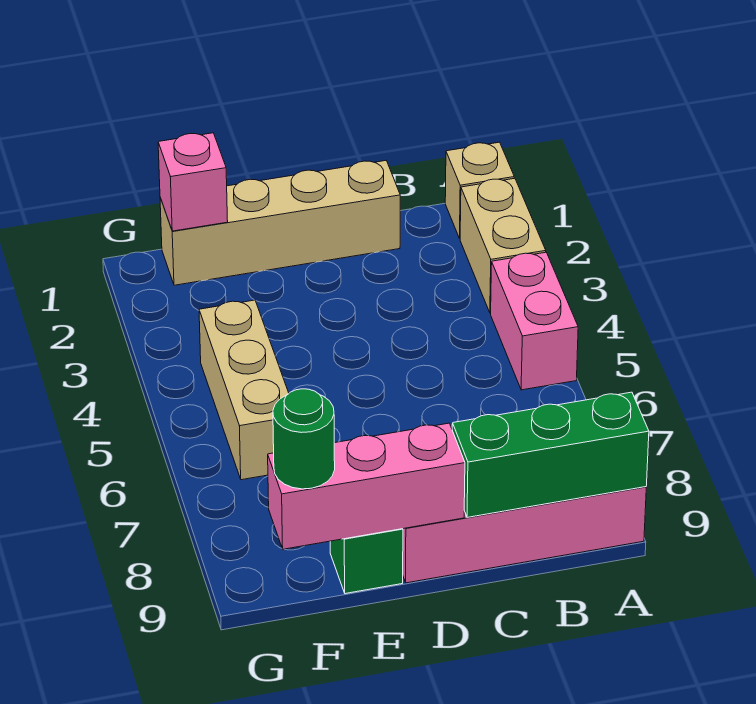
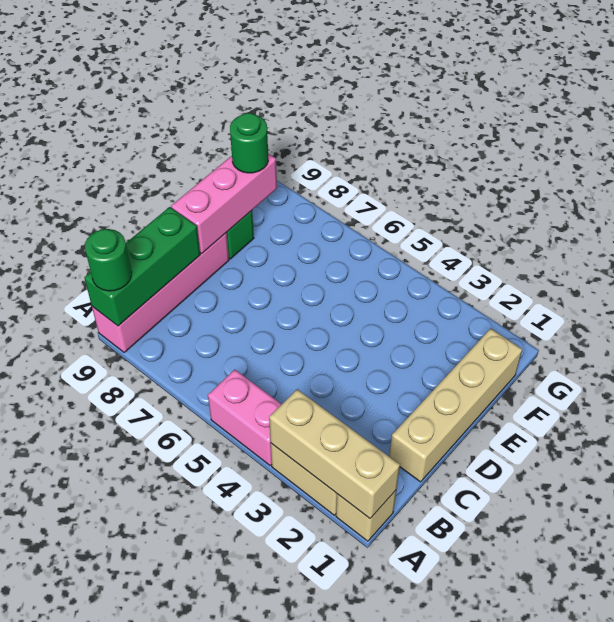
none -> green 1x1 round brick [85,229,132,291]
pink 1x1 brick [158,133,228,231] -> none
tan 1x3 brick [199,300,289,480] -> tan 1x3 brick moved to [269,389,400,518]

